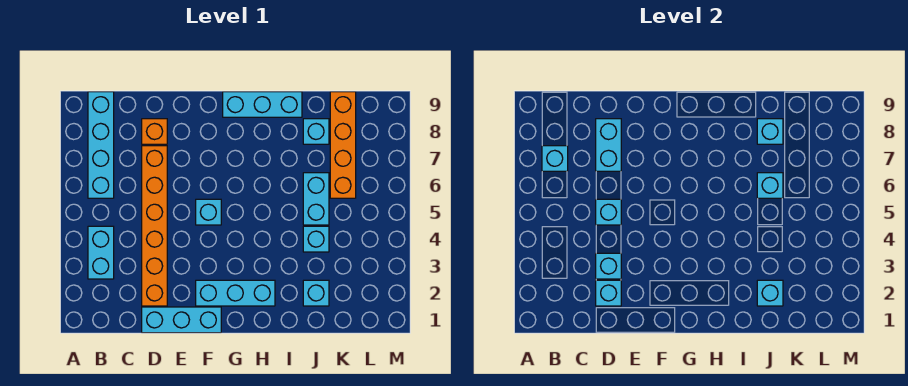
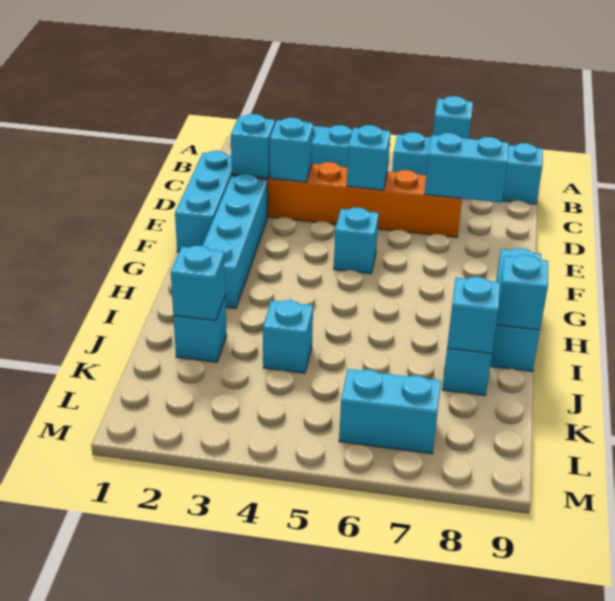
orange 1x1 brick [142,119,167,144] -> none
cyan 1x3 brick [196,280,275,306] -> cyan 1x4 brick [203,174,268,309]
cyan 1x2 brick [303,173,329,225] -> cyan 1x2 brick moved to [339,369,441,454]
cyan 1x1 brick [757,173,783,198] -> cyan 1x1 brick moved to [496,255,548,330]
orange 1x4 brick [330,92,356,198] -> none

